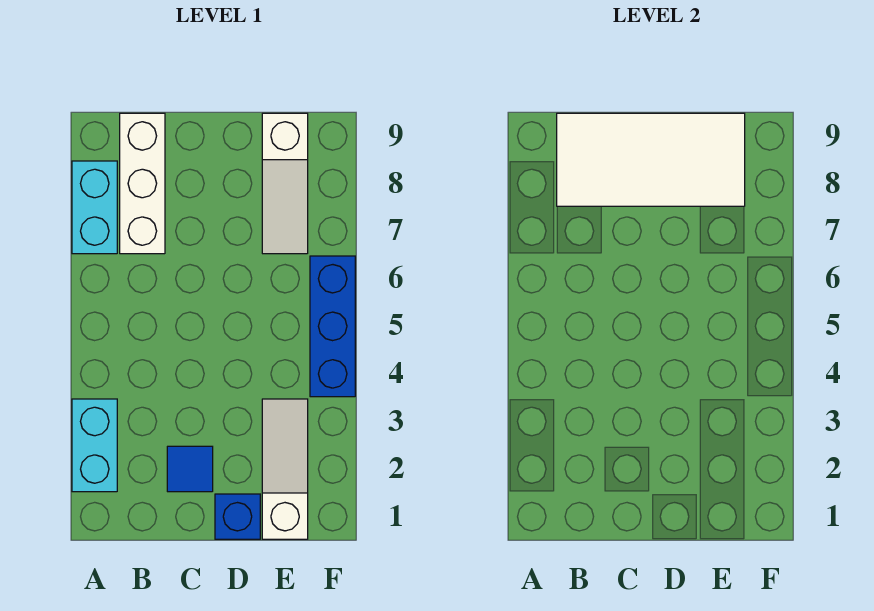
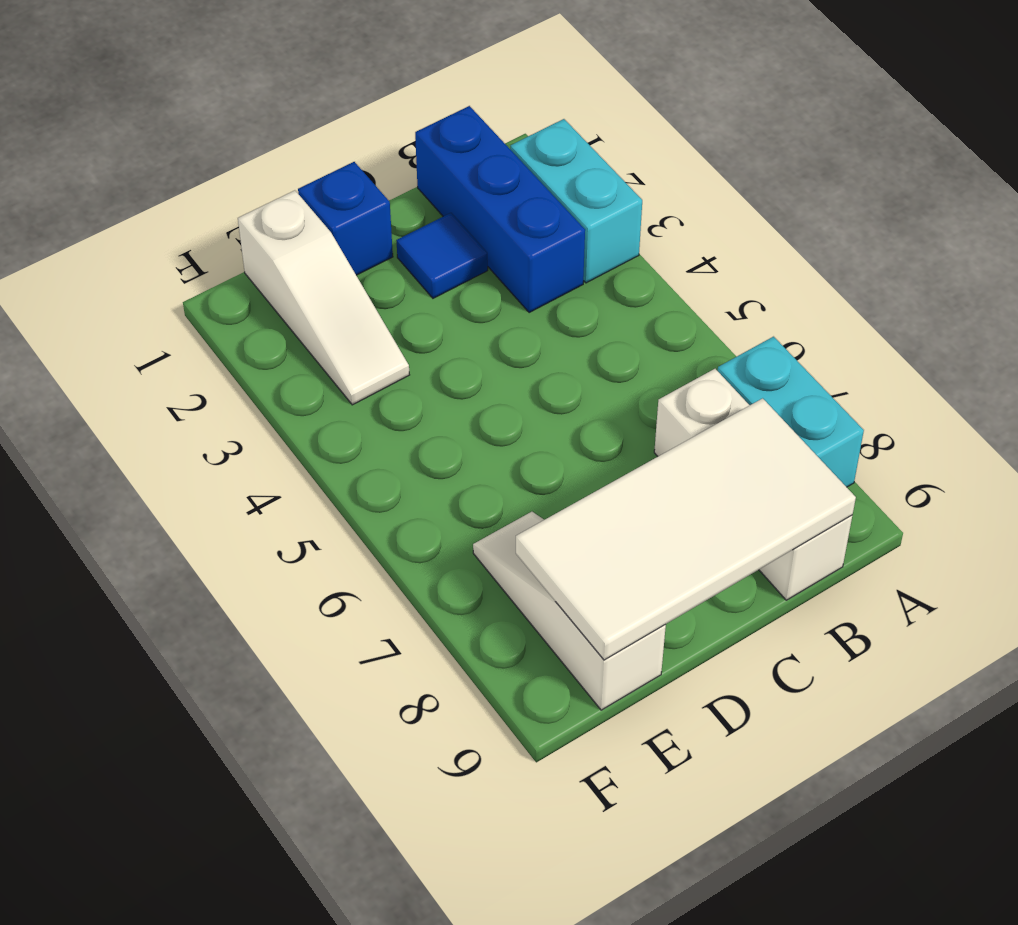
blue 1x3 brick [310,256,355,397] -> blue 1x3 brick moved to [415,106,585,313]

